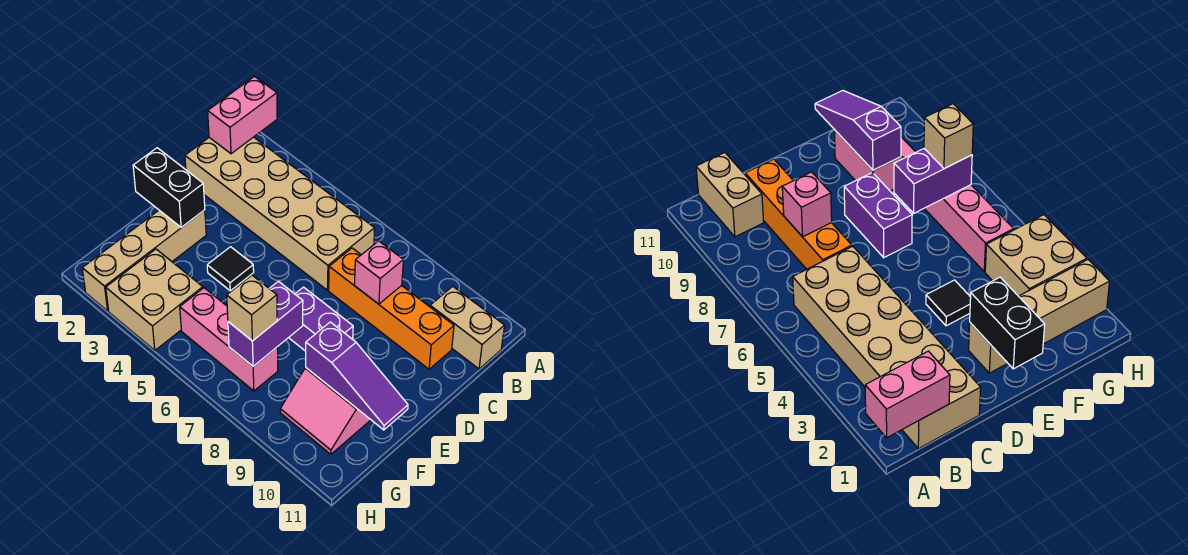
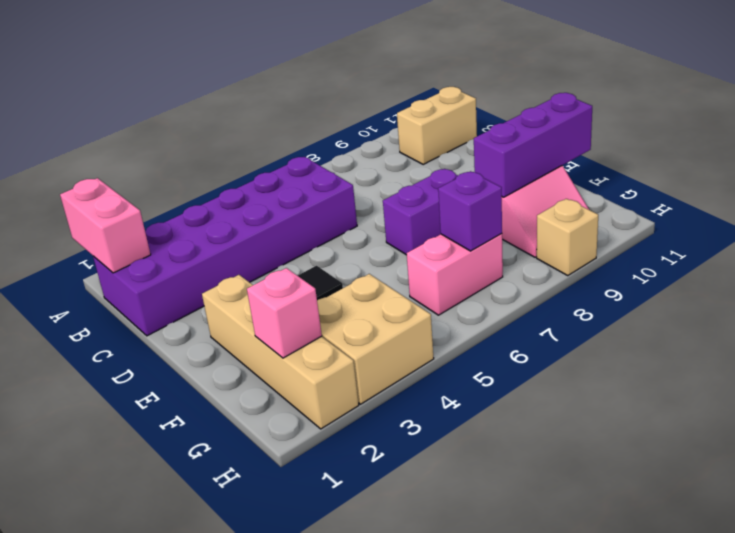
tan 2x6 brick [185,137,375,290] -> purple 2x6 brick [93,157,357,336]
orange 1x4 brick [329,248,454,369] -> none
pink 1x1 brick [354,241,403,304] -> pink 1x1 brick moved to [247,268,322,358]
black 1x2 brick [133,148,205,227] -> none
purple 1x2 brick [228,281,303,366] -> purple 1x1 brick [438,171,502,251]
purple 1x3 slope [306,322,408,430] -> purple 1x3 brick [474,93,592,197]
pink 1x3 brick [180,288,278,391] -> pink 1x2 brick [407,234,503,315]
tan 1x1 brick [227,275,277,341] -> tan 1x1 brick moved to [537,199,598,275]

